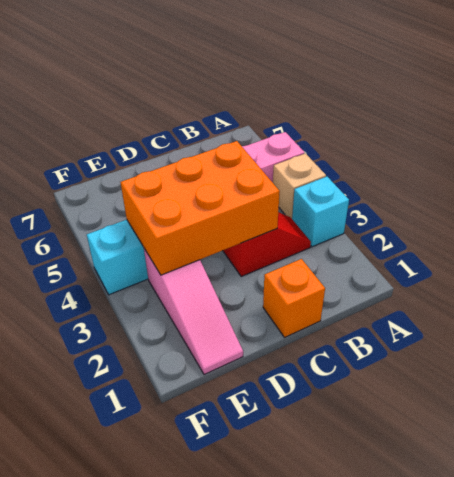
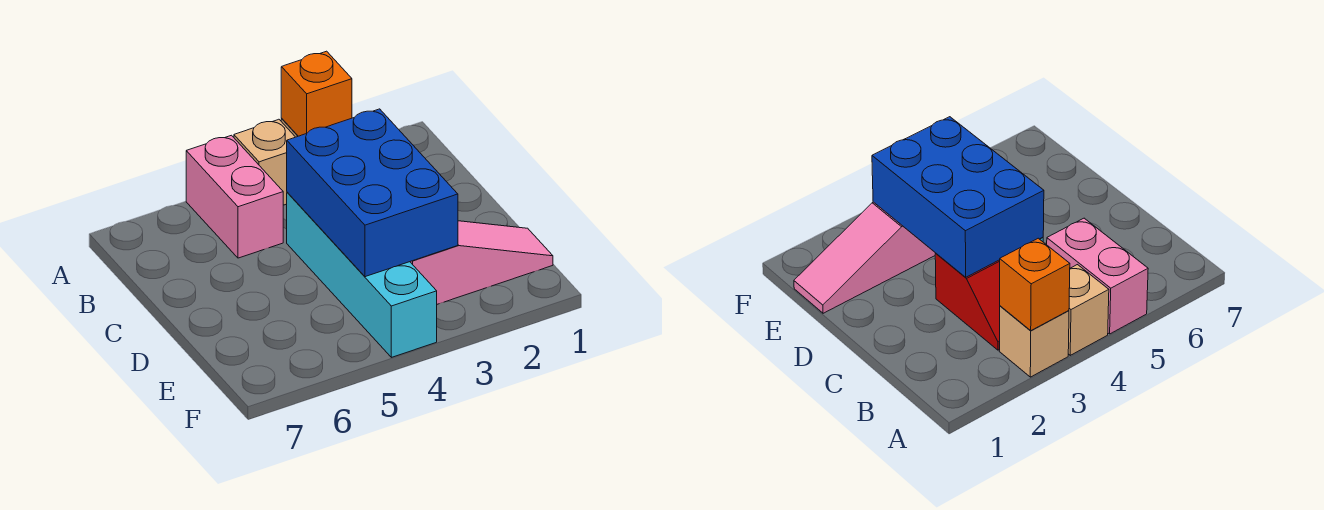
cyan 1x1 brick [292,177,349,247] -> tan 1x1 brick [999,306,1069,377]
orange 1x1 brick [263,259,325,337] -> orange 1x1 brick moved to [281,51,352,136]
orange 2x3 brick [121,141,280,275] -> blue 2x3 brick [287,109,458,277]

